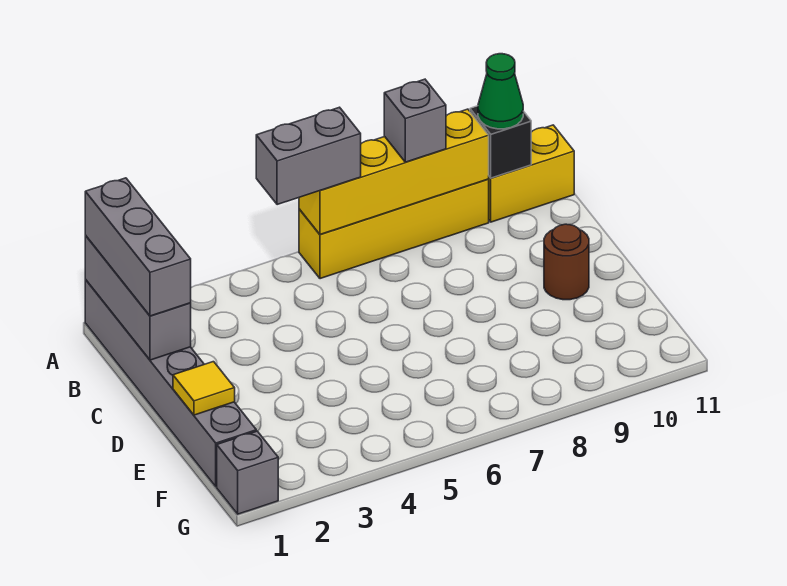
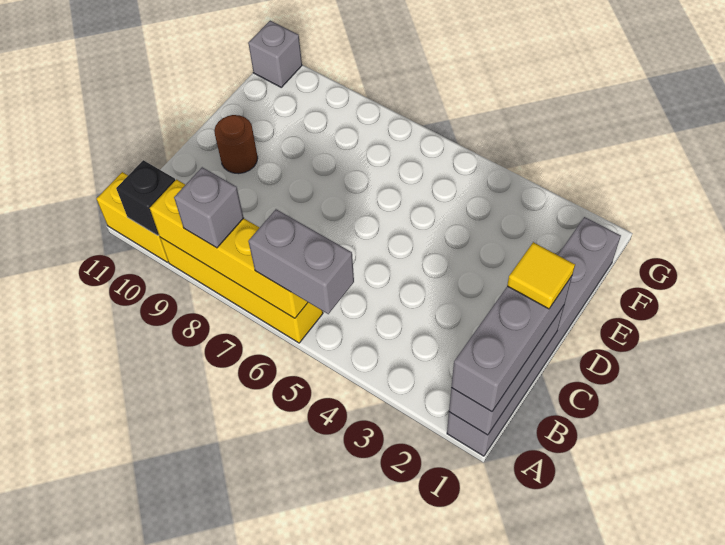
green 1x1 cone [478,54,523,129] -> none
yellow 1x1 tile [173,362,235,415] -> yellow 1x1 tile moved to [507,242,575,309]
grey 1x1 brick [217,431,278,514] -> grey 1x1 brick moved to [248,21,302,87]

